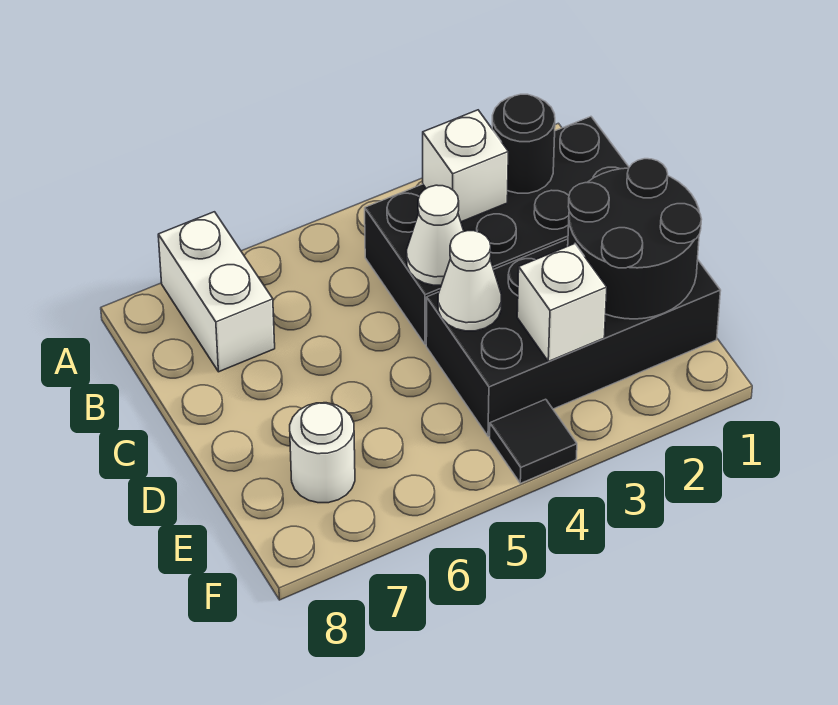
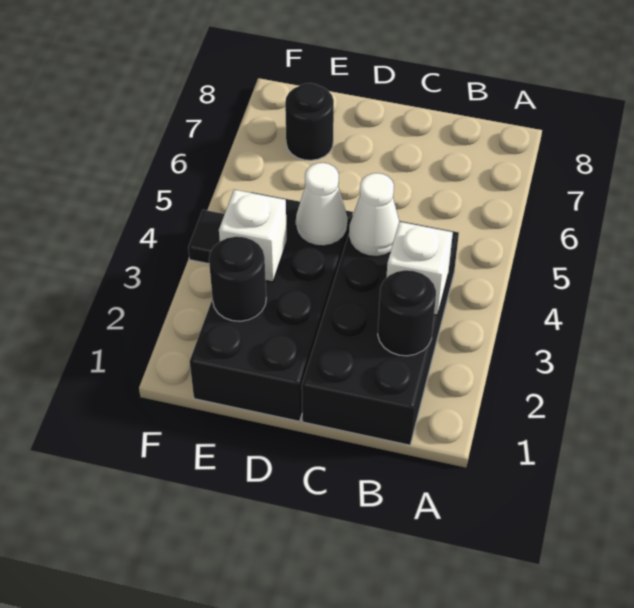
white 1x2 brick [158,212,275,372] -> none
black 2x2 round brick [568,159,702,319] -> black 1x1 round brick [209,237,266,321]
white 1x1 round brick [290,403,355,503] -> black 1x1 round brick [285,83,334,160]

